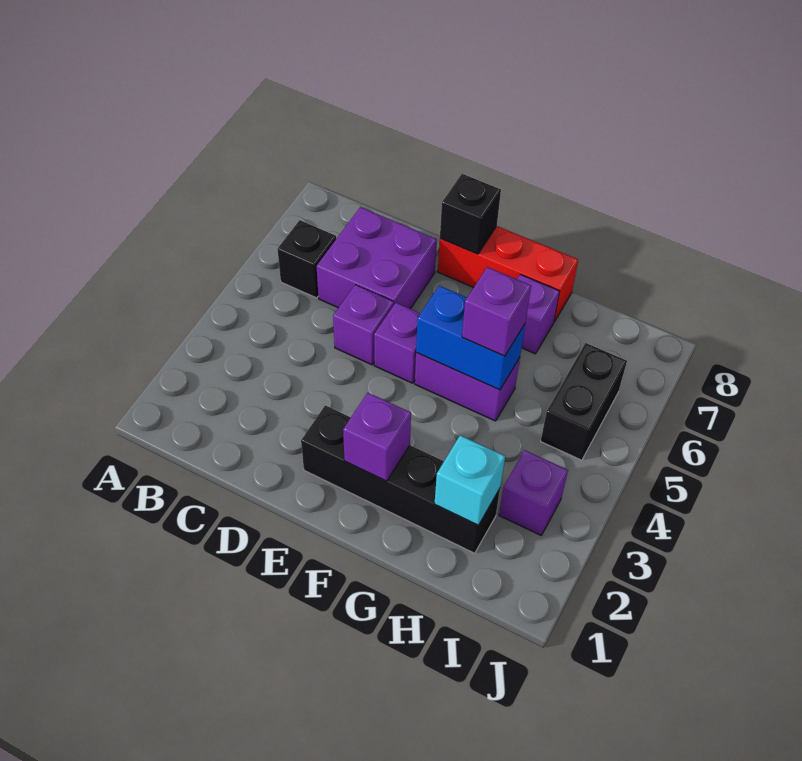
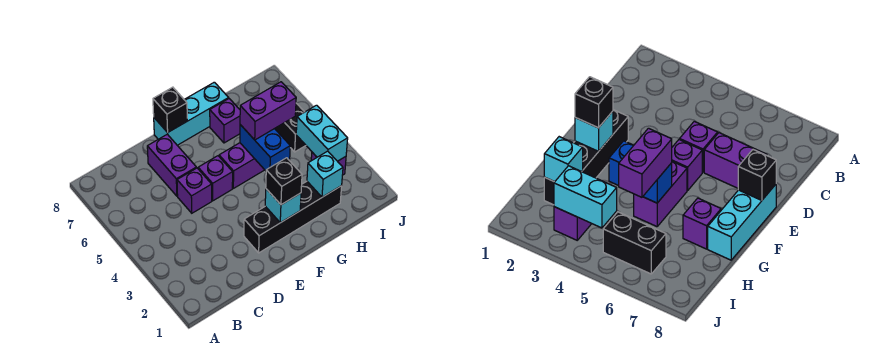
black 1x1 brick [277,220,336,298] -> black 1x1 brick moved to [266,158,302,205]
purple 2x2 brick [317,207,437,309] -> purple 1x2 brick [147,134,196,196]
red 1x3 brick [438,226,578,322] -> cyan 1x3 brick [154,82,229,145]
purple 1x1 brick [343,393,411,481] -> cyan 1x1 brick [265,189,301,223]
blue 1x2 brick [416,286,525,390] -> blue 1x2 brick turned to [240,125,290,171]
purple 1x1 brick [462,267,531,356] -> purple 1x2 brick [240,82,296,140]
none -> cyan 1x2 brick [296,105,348,161]

